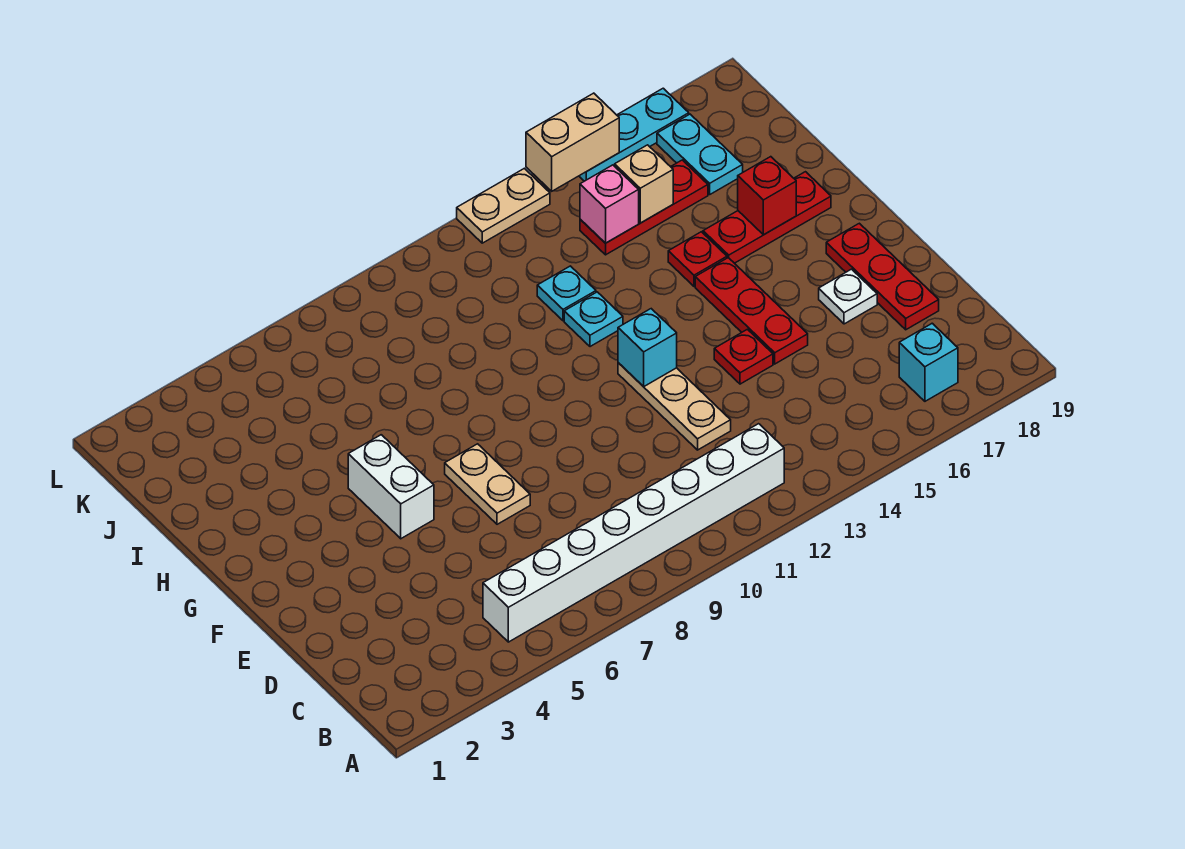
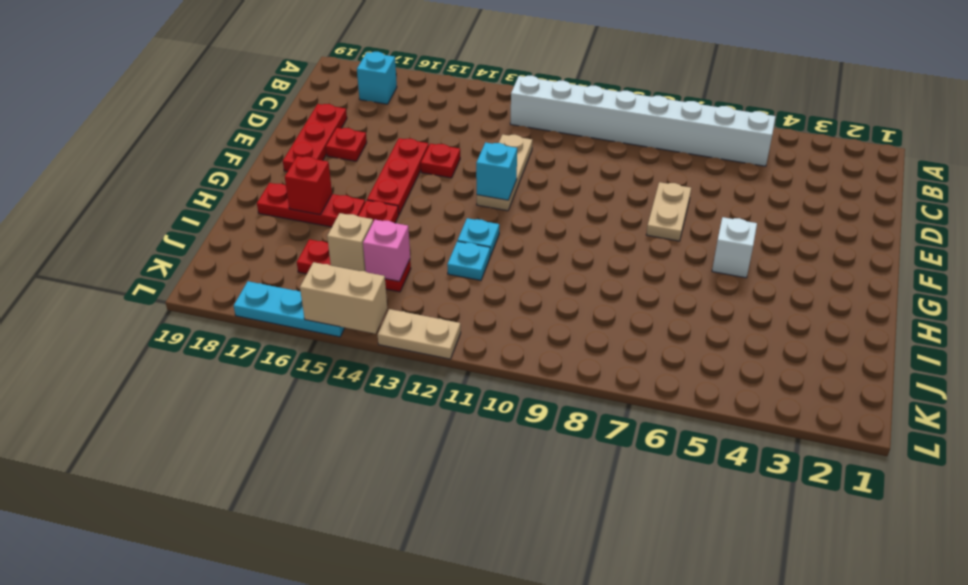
white 1x1 plate [819,269,877,324] -> red 1x1 plate [326,128,367,161]
white 1x2 brick [348,435,434,539] -> white 1x1 brick [712,217,757,278]
cyan 1x2 plate [657,114,743,194] -> none

